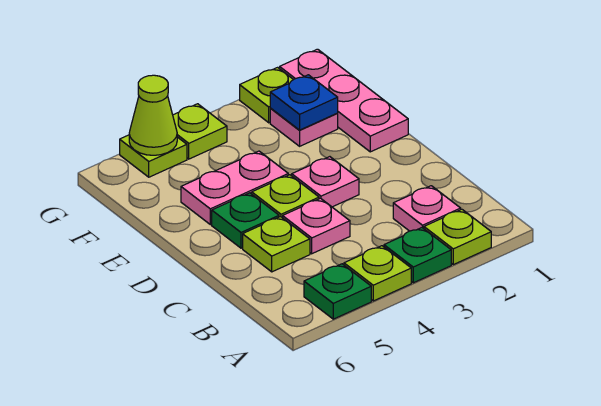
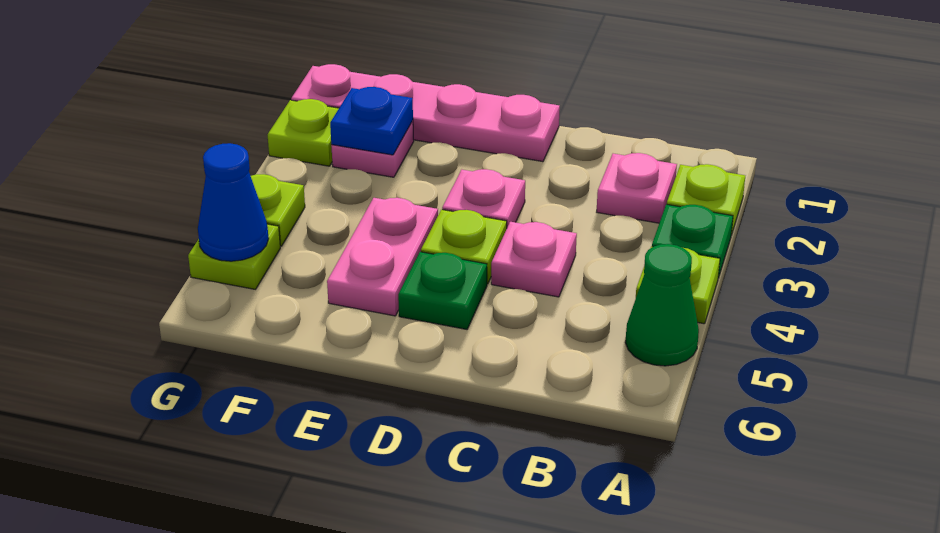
green 1x1 plate [304,264,371,319] -> green 1x1 cone [625,244,699,366]
lime 1x1 plate [243,217,310,272] -> none
pink 1x3 plate [280,49,408,152] -> pink 1x4 plate [291,64,560,162]
lime 1x1 cone [129,75,177,155] -> blue 1x1 cone [198,143,269,261]

